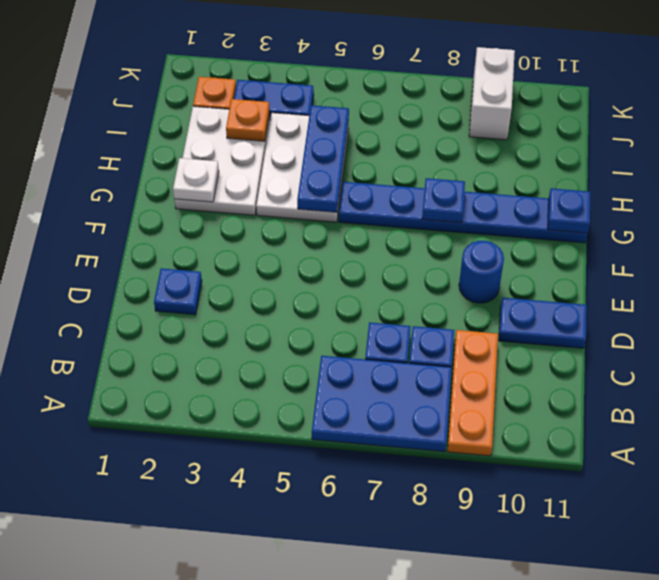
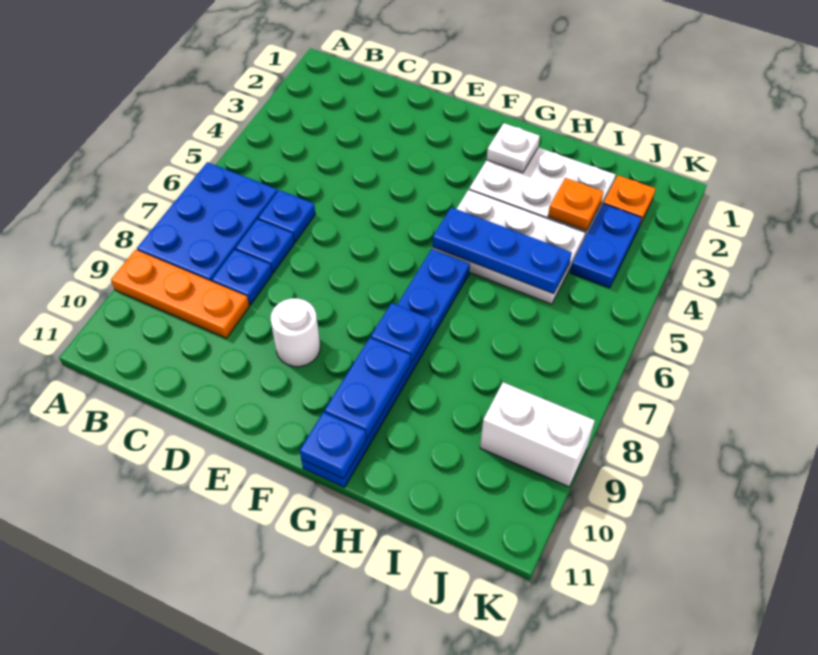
blue 1x1 plate [154,268,202,315] -> blue 1x1 plate moved to [258,190,315,242]
blue 1x2 plate [499,298,587,348] -> blue 1x2 plate moved to [325,338,411,438]
blue 1x1 round brick [459,241,504,303] -> white 1x1 round brick [271,298,320,367]

